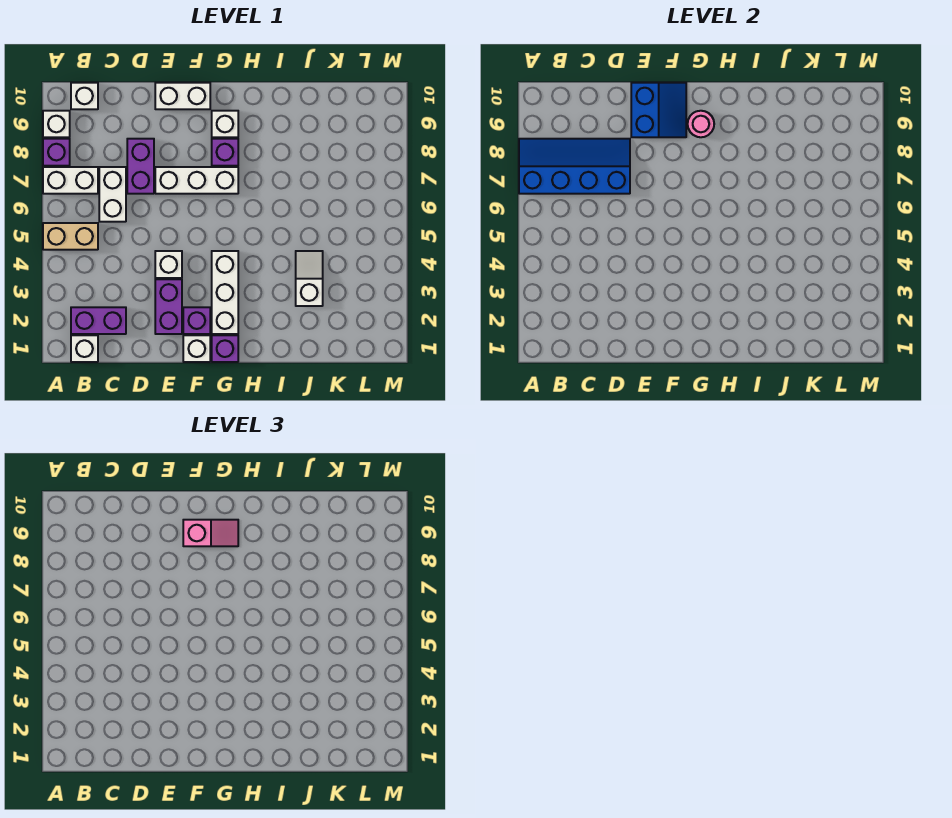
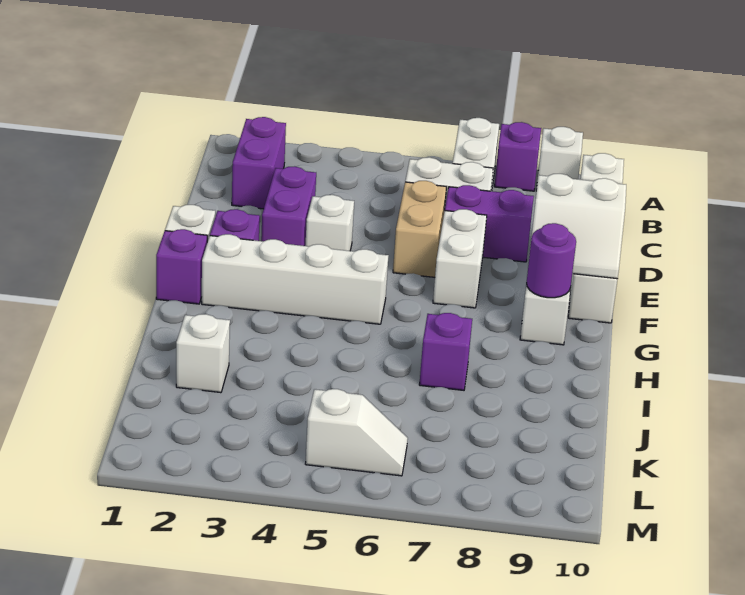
tan 1x2 brick [43,223,98,250] -> tan 1x2 brick moved to [393,181,446,277]
blue 2x4 slope [519,139,630,194] -> none
white 1x1 brick [71,335,98,362] -> white 1x1 brick moved to [176,314,230,393]
purple 1x2 brick [155,279,182,334] -> purple 1x2 brick turned to [261,166,316,246]
white 1x3 brick [155,167,238,194] -> white 1x2 brick [433,209,487,308]
blue 2x2 slope [631,83,686,137] -> white 2x2 slope [531,174,626,279]
pink 1x2 slope [183,520,238,546] -> none
white 1x3 brick [212,251,238,334] -> white 1x4 brick [202,234,389,324]
purple 1x1 brick [212,139,238,166] -> purple 1x1 brick moved to [419,313,472,390]
pink 1x1 round brick [688,111,714,137] -> purple 1x1 round brick [526,223,576,298]
white 1x2 slope [296,251,323,306] -> white 1x2 slope moved to [305,389,408,476]

